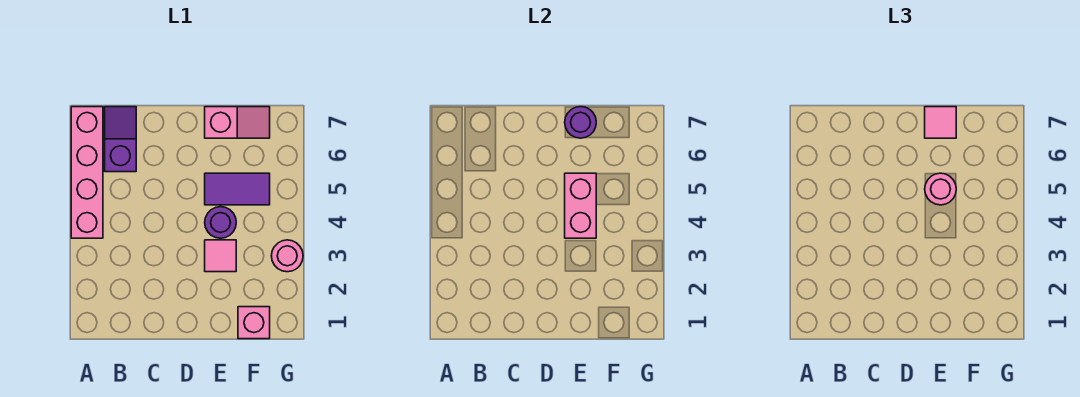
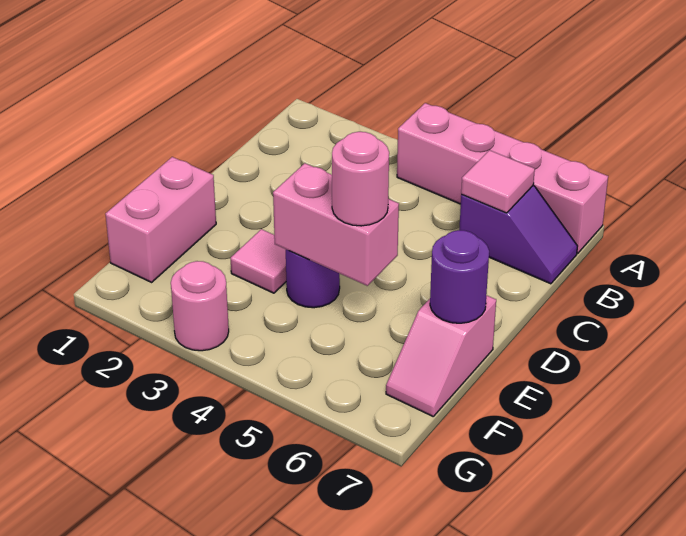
purple 1x2 tile [205,173,270,205] -> none
pink 1x1 tile [925,107,956,138] -> pink 1x1 tile moved to [461,150,535,213]
pink 1x1 brick [238,307,270,339] -> pink 1x2 brick [105,157,216,282]

